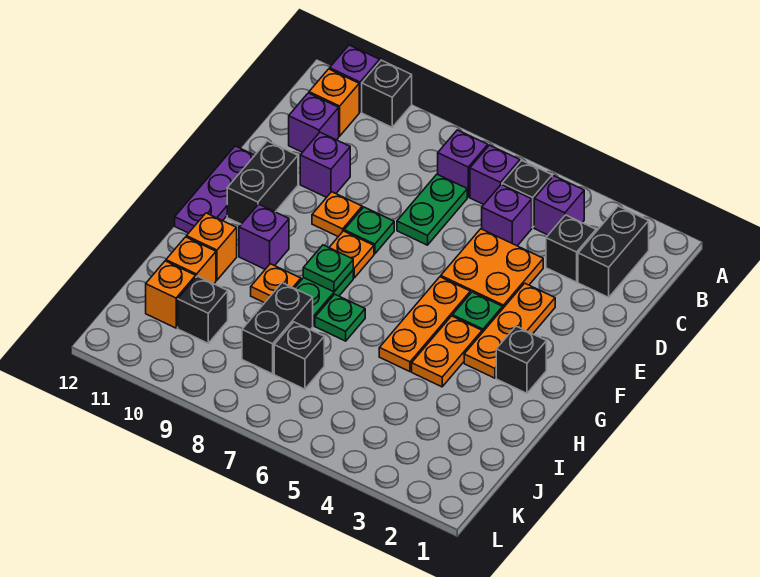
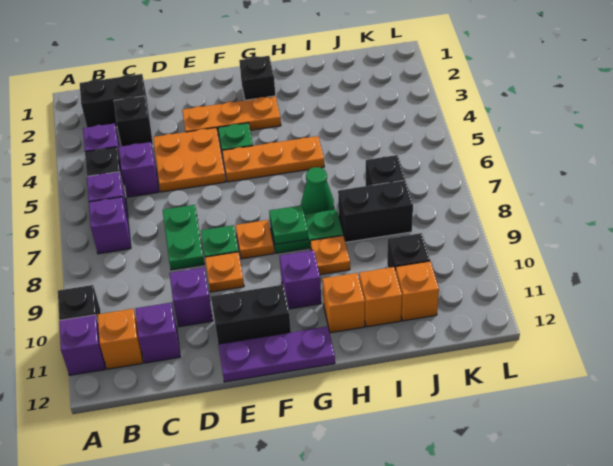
green 1x2 plate [397,174,467,245] -> green 1x2 plate turned to [163,205,204,270]
orange 1x2 plate [412,316,482,387] -> none
green 1x1 plate [315,294,365,341] -> green 1x1 cone [301,167,334,214]

